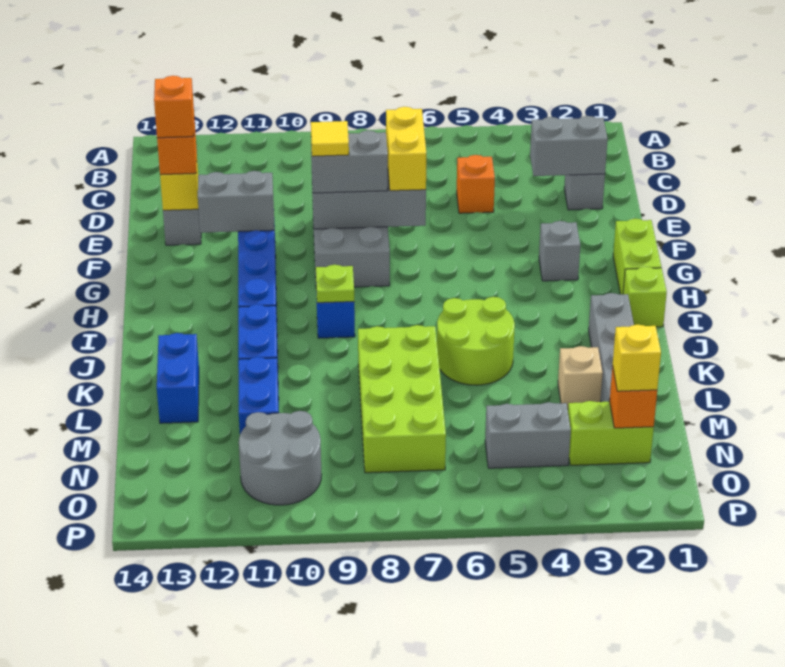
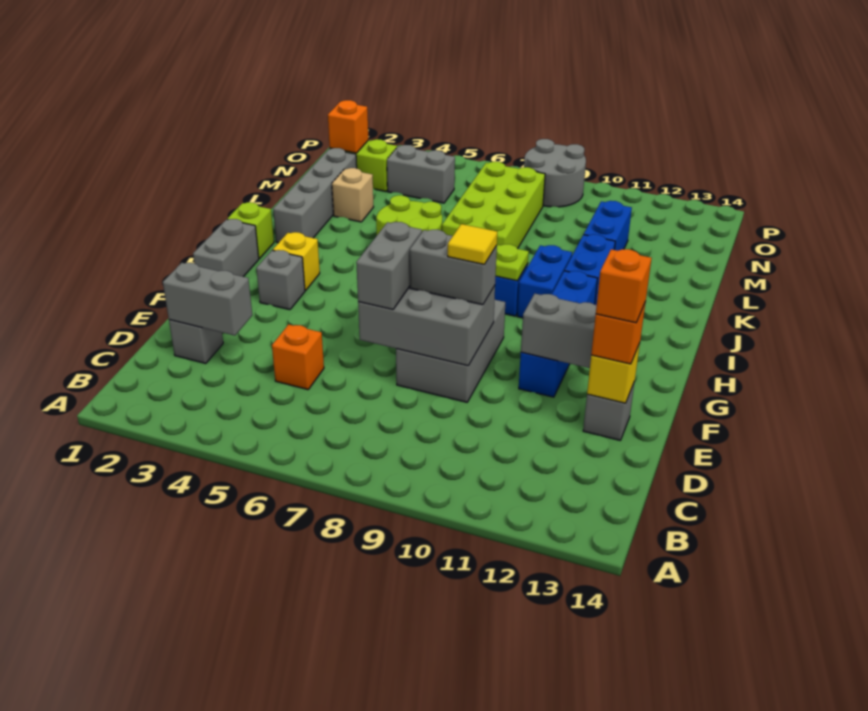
yellow 1x2 brick [386,107,426,191] -> grey 1x2 brick [356,222,422,309]
lime 1x2 brick [613,219,661,294] -> grey 1x2 brick [193,219,259,277]
blue 1x2 brick [157,333,199,423] -> blue 1x2 brick moved to [517,245,572,318]
yellow 1x1 brick [613,324,661,391] -> yellow 1x1 brick moved to [273,232,320,291]
grey 2x2 round brick [239,411,322,505] -> grey 2x2 round brick moved to [524,139,586,207]

